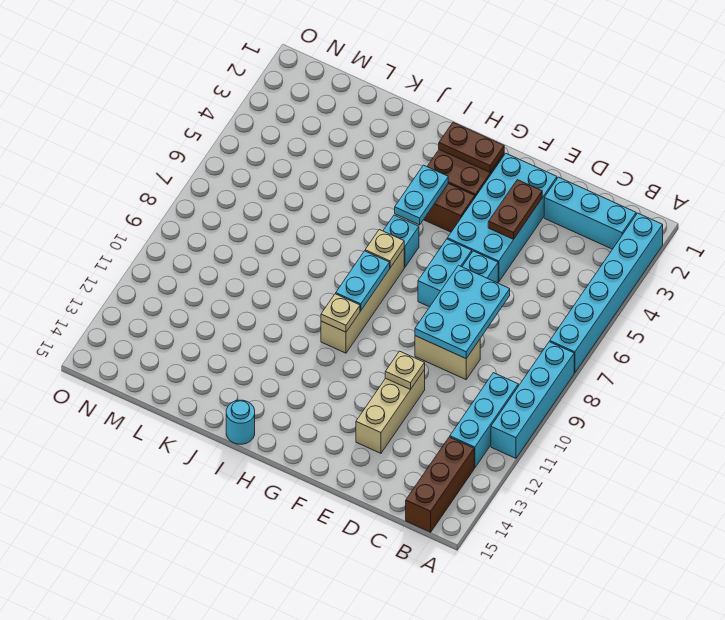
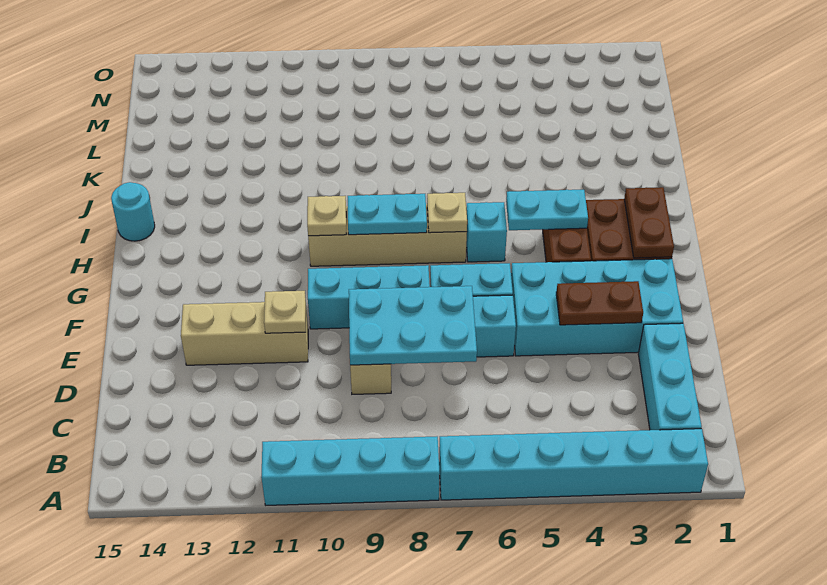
cyan 1x3 brick [450,373,518,468] -> cyan 1x3 brick moved to [308,265,430,329]
brown 1x3 brick [406,437,474,532] -> none

